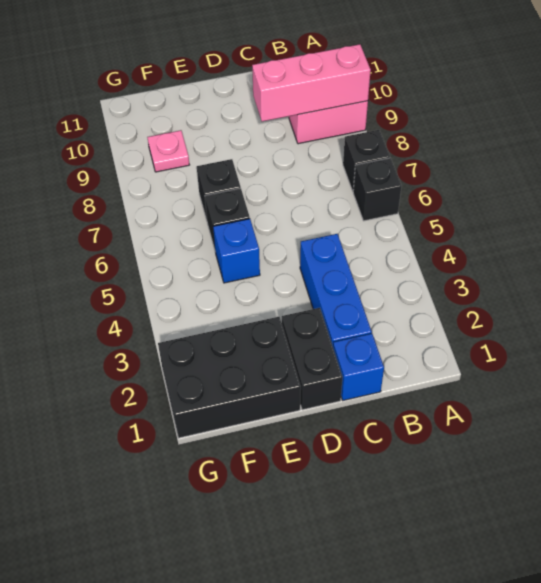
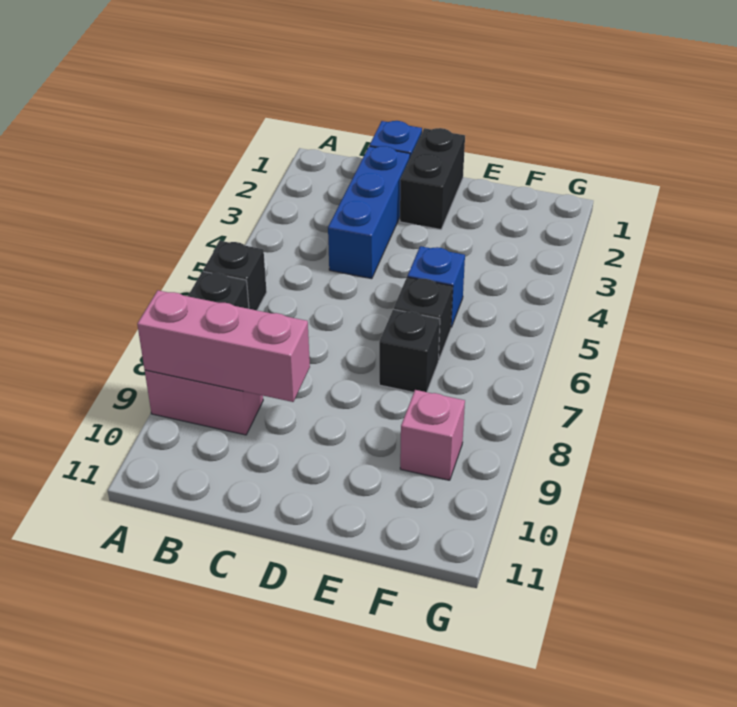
black 2x3 brick [158,317,301,438] -> none
pink 1x1 plate [147,130,189,172] -> pink 1x1 brick [400,390,465,480]

